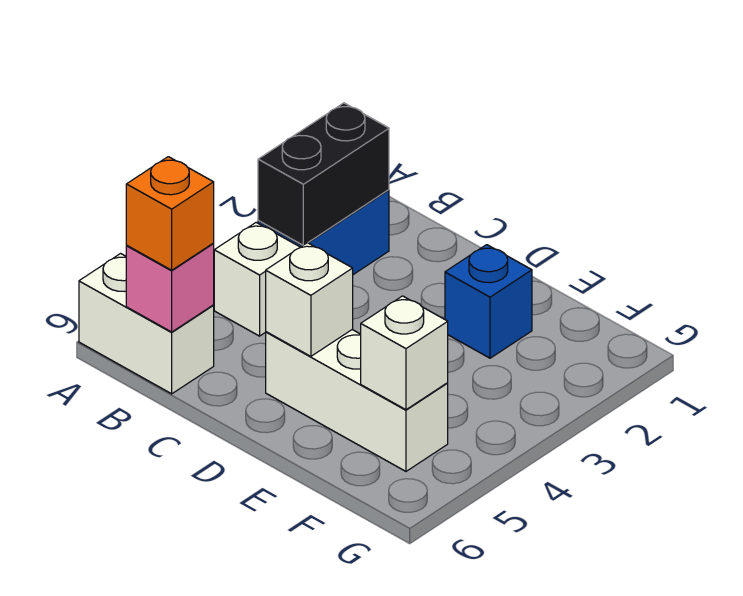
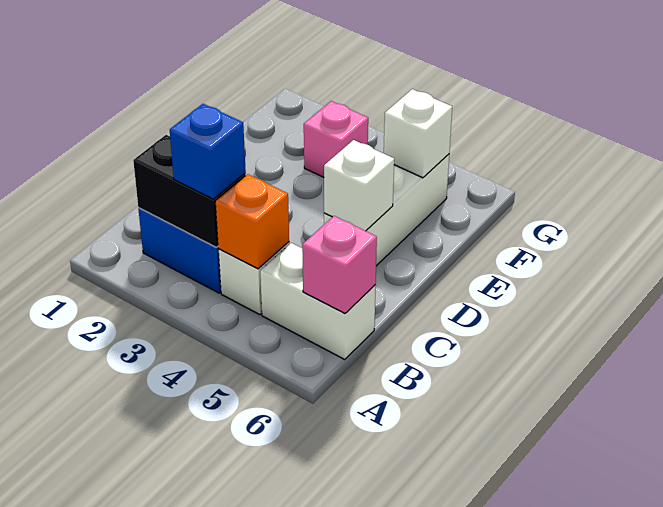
white 1x2 brick [79,254,214,394] -> white 1x2 brick turned to [260,243,376,360]
orange 1x1 brick [126,157,214,270] -> orange 1x1 brick moved to [215,174,289,269]
blue 1x1 brick [445,245,532,358] -> blue 1x1 brick moved to [170,104,246,199]
none -> pink 1x1 brick [304,101,368,177]

